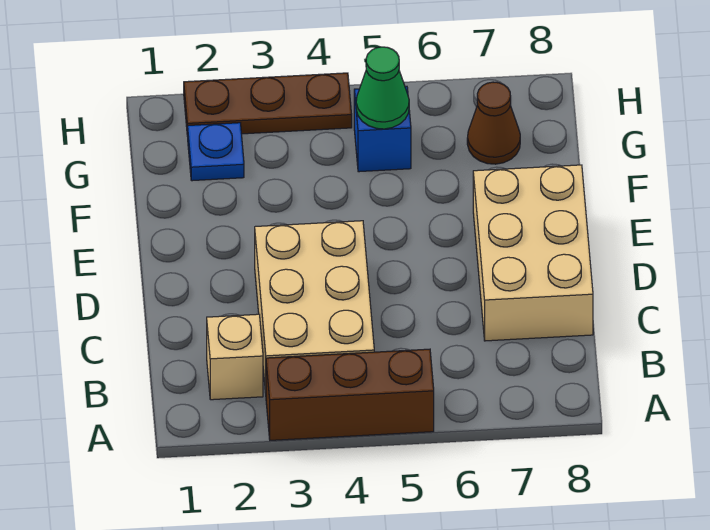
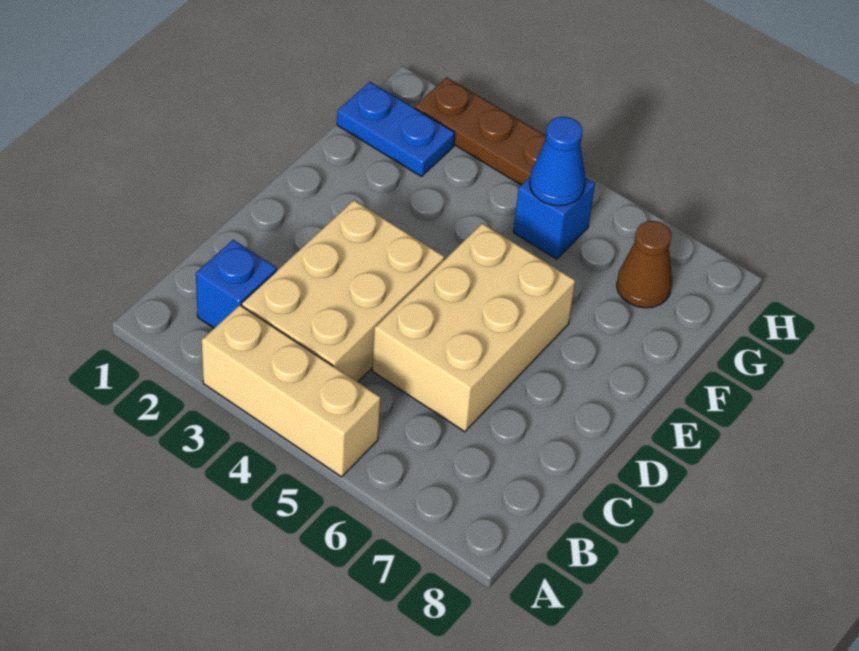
brown 1x3 brick [266,349,434,440] -> tan 1x3 brick [202,305,380,477]
tan 1x1 brick [207,314,263,400] -> blue 1x1 brick [196,240,277,328]
tan 2x3 brick [473,165,593,341] -> tan 2x3 brick moved to [372,223,575,432]
blue 1x1 plate [188,123,244,181] -> blue 1x2 plate [337,82,455,177]
green 1x1 cone [356,47,409,129] -> blue 1x1 cone [530,117,586,206]

